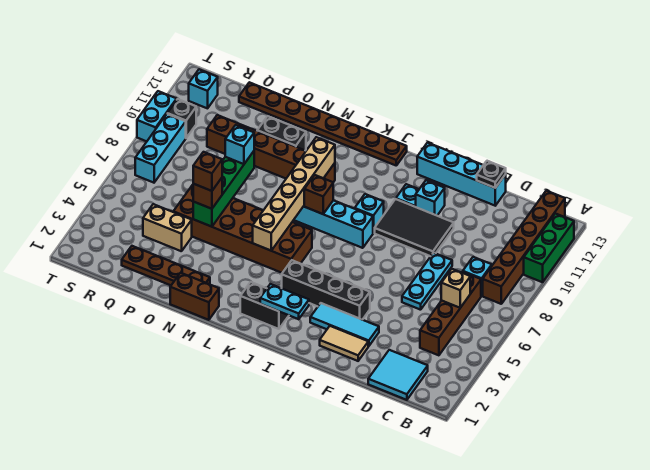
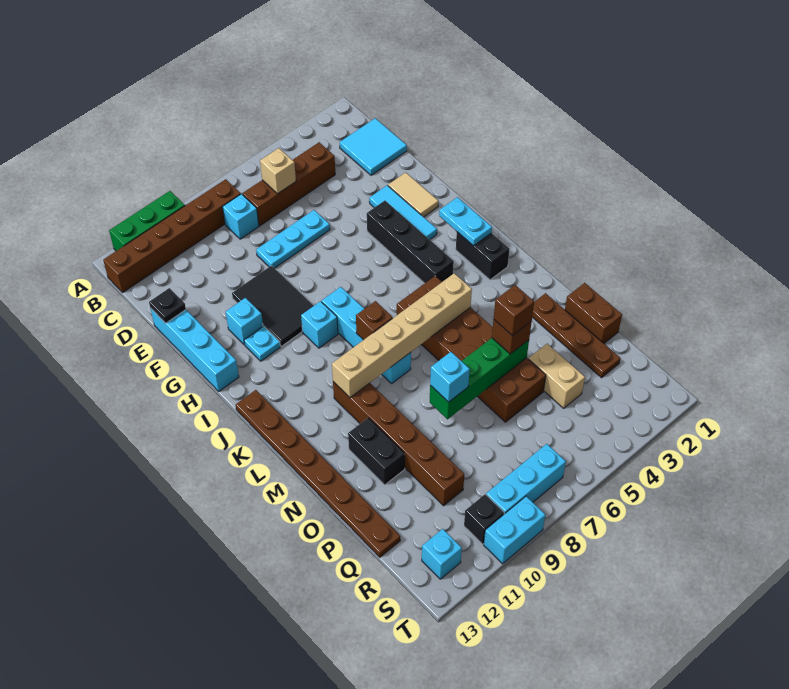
brown 1x2 brick [170,273,219,320] -> brown 1x2 brick moved to [565,283,622,343]

